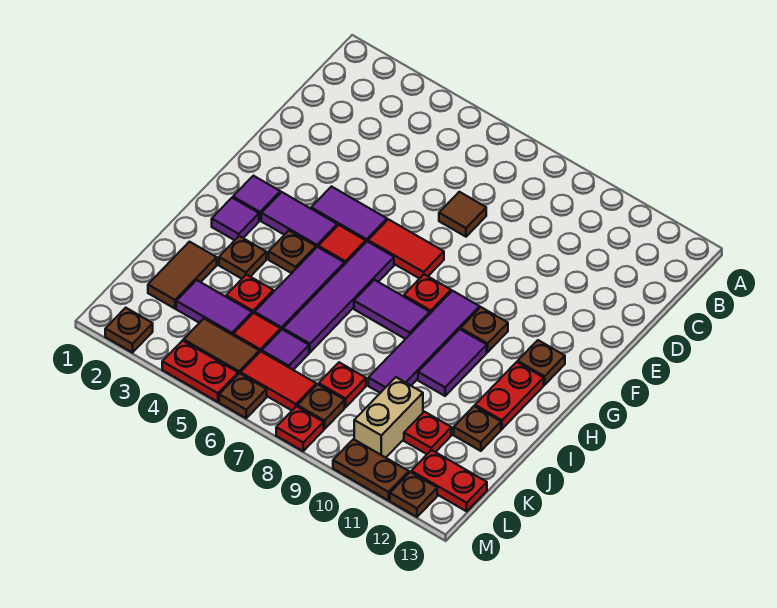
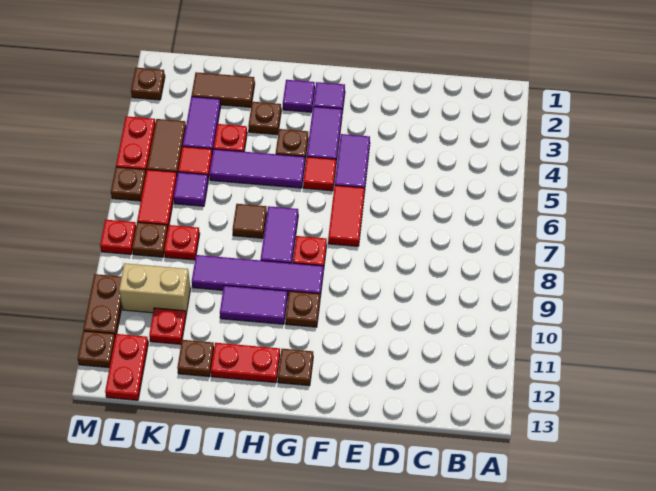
brown 1x1 tile [439,192,486,237] -> brown 1x1 tile moved to [232,204,267,238]
purple 1x4 tile [283,241,394,352] -> none

